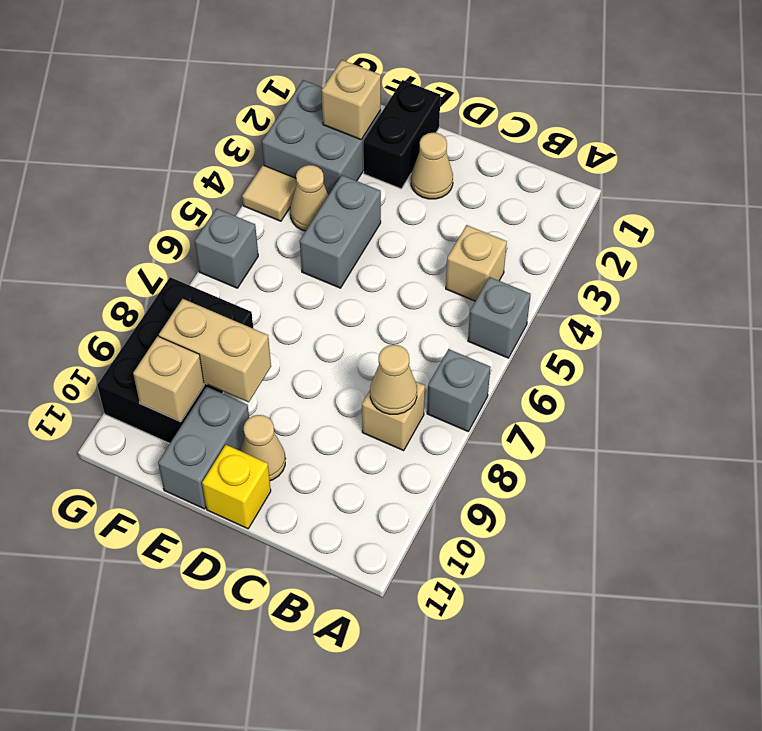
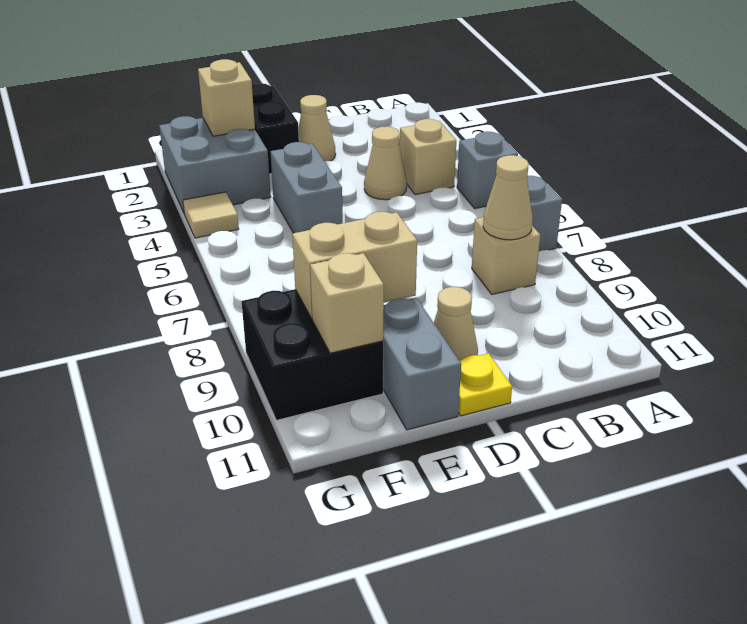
yellow 1x1 brick [202,445,271,529] -> yellow 1x1 plate [458,353,512,416]
tan 1x1 cone [290,165,328,231] -> tan 1x1 cone moved to [364,126,407,200]
black 2x3 brick [97,277,253,443] -> black 2x2 brick [242,289,383,420]
grey 1x1 brick [195,208,258,288] -> none

